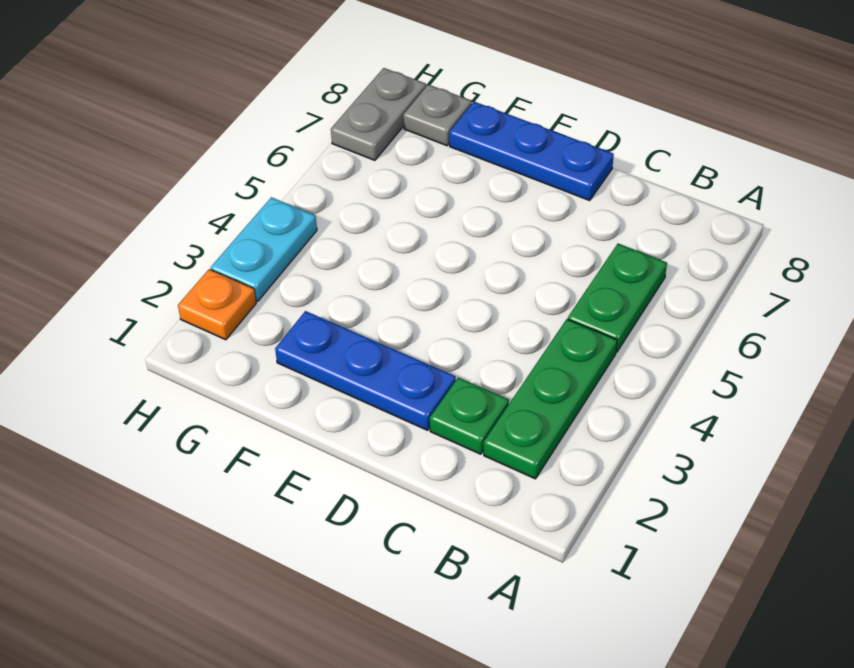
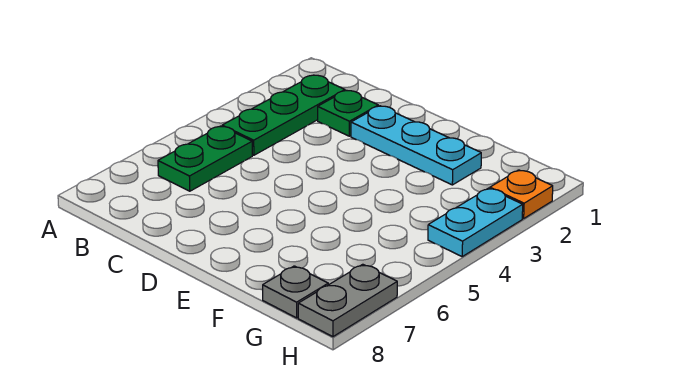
blue 1x3 plate [275,311,456,430] -> cyan 1x3 plate [351,106,481,185]
blue 1x3 plate [449,102,614,200] -> none

